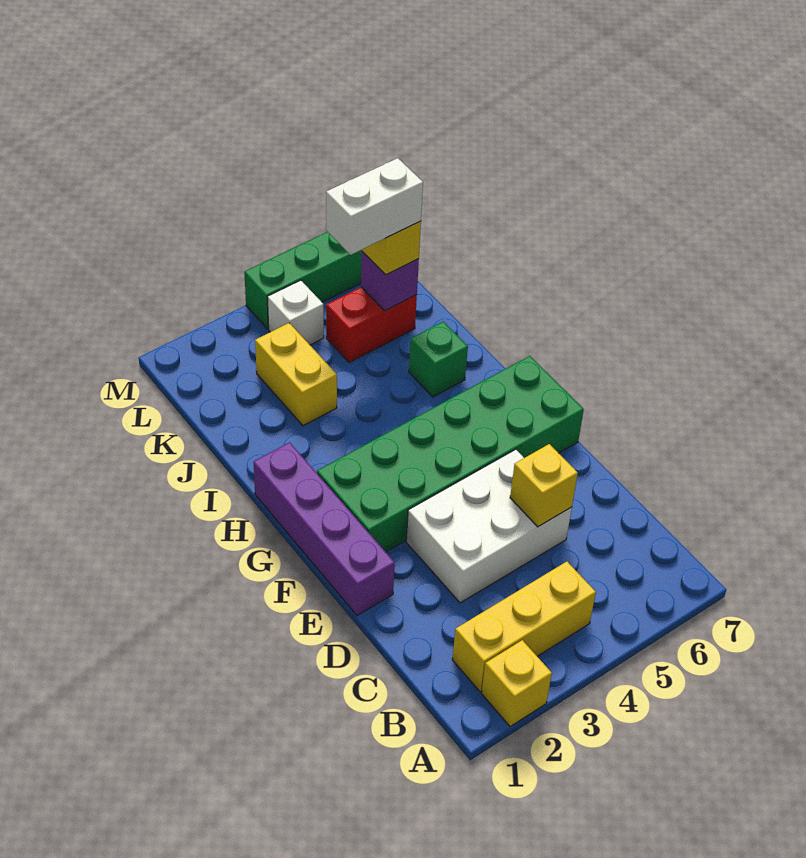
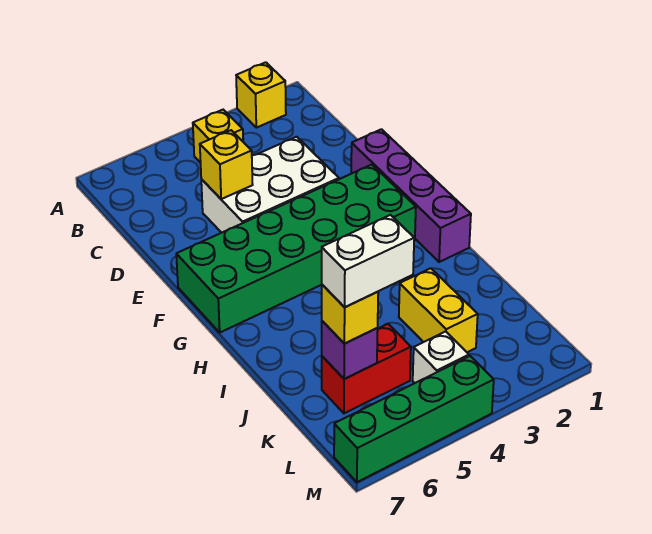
yellow 1x3 brick [452,562,596,692] -> yellow 1x1 brick [193,110,243,163]
green 1x1 brick [409,322,468,397] -> none

